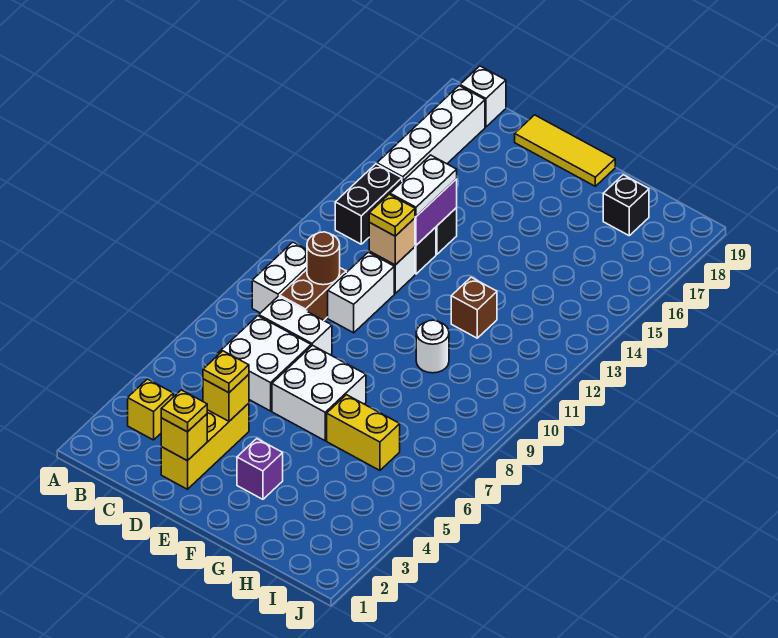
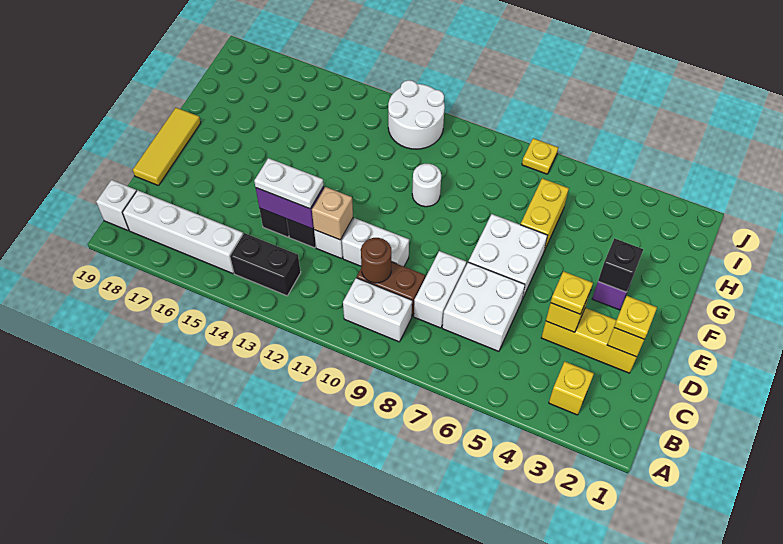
yellow 1x1 plate [369,194,415,236] -> yellow 1x1 plate moved to [522,138,558,174]
brown 1x1 brick [451,277,497,338] -> none
black 1x1 brick [603,175,649,236] -> black 1x1 brick moved to [598,238,643,292]
none -> white 2x2 round brick [388,80,445,149]

